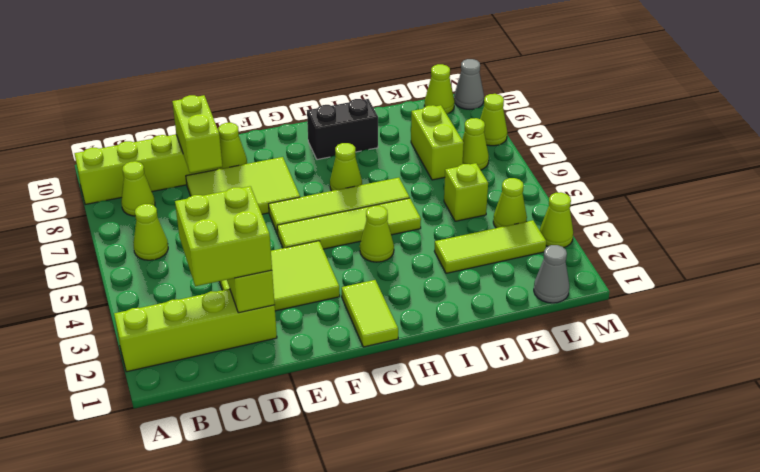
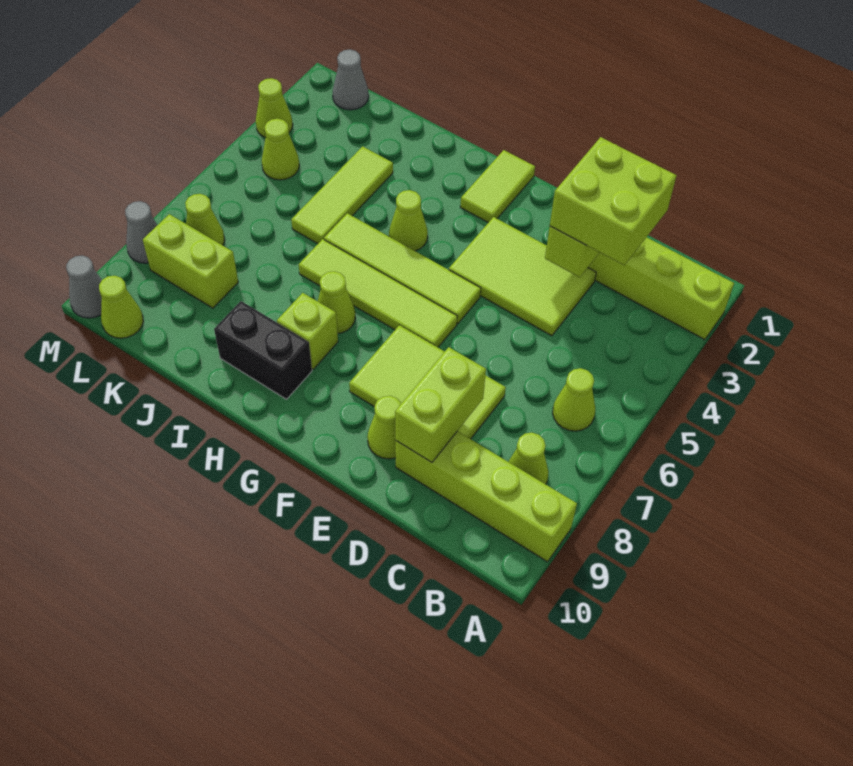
lime 1x3 tile [434,220,546,273] -> lime 1x3 tile turned to [291,146,393,244]
lime 1x1 brick [444,163,488,221] -> lime 1x1 brick moved to [277,293,338,369]
lime 1x2 brick [411,105,464,180] -> lime 1x2 brick turned to [143,214,238,308]
lime 1x1 cone [480,94,507,146] -> grey 1x1 cone [125,201,157,263]

